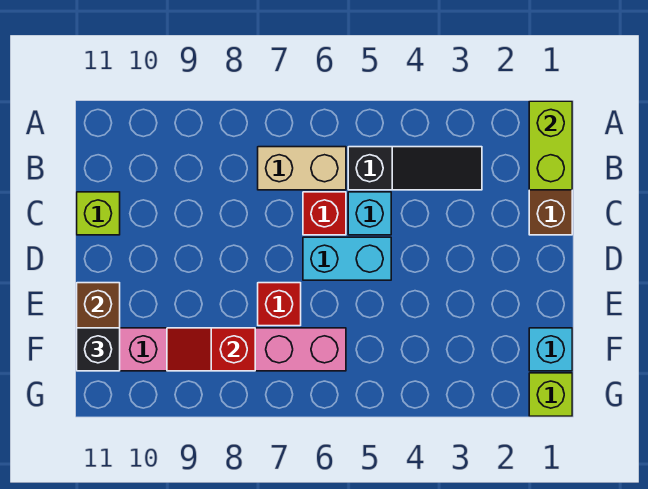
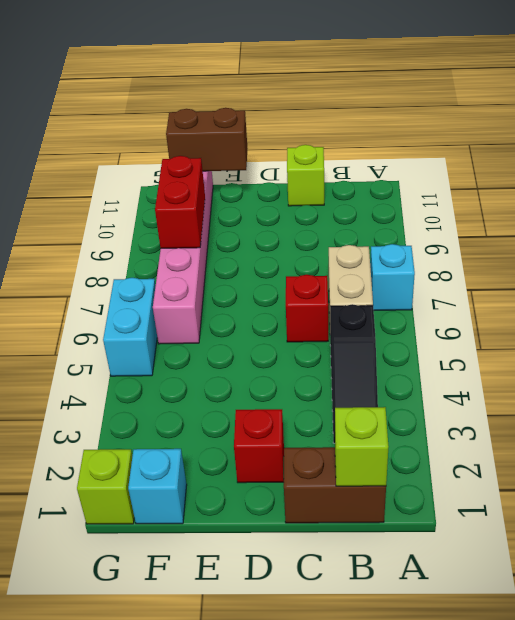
lime 1x2 brick [529,101,572,190] -> lime 1x1 brick [335,407,389,486]
cyan 1x1 brick [348,192,391,235] -> cyan 1x1 brick moved to [370,244,415,310]
cyan 1x2 brick [303,237,391,280] -> cyan 1x2 brick moved to [103,278,157,376]
red 1x1 brick [258,283,301,326] -> red 1x1 brick moved to [234,409,284,483]
red 1x2 slope [167,328,255,371] -> red 1x2 brick [155,156,205,248]
black 1x1 brick [77,328,120,371] -> none

